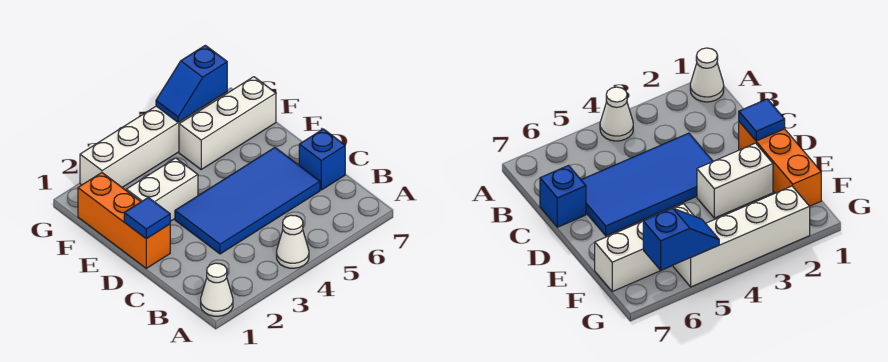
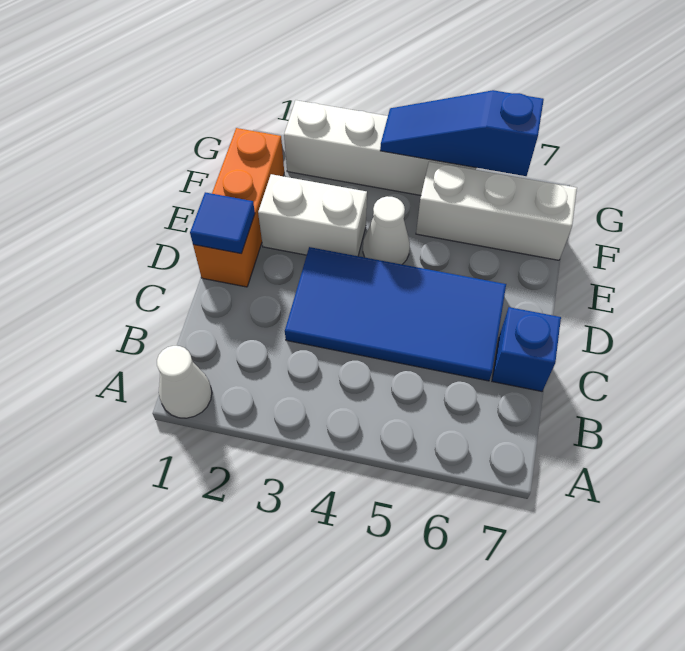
white 1x1 cone [277,215,309,268] -> white 1x1 cone moved to [363,196,410,264]
blue 1x2 slope [156,45,227,122] -> blue 1x3 slope [380,90,544,176]

